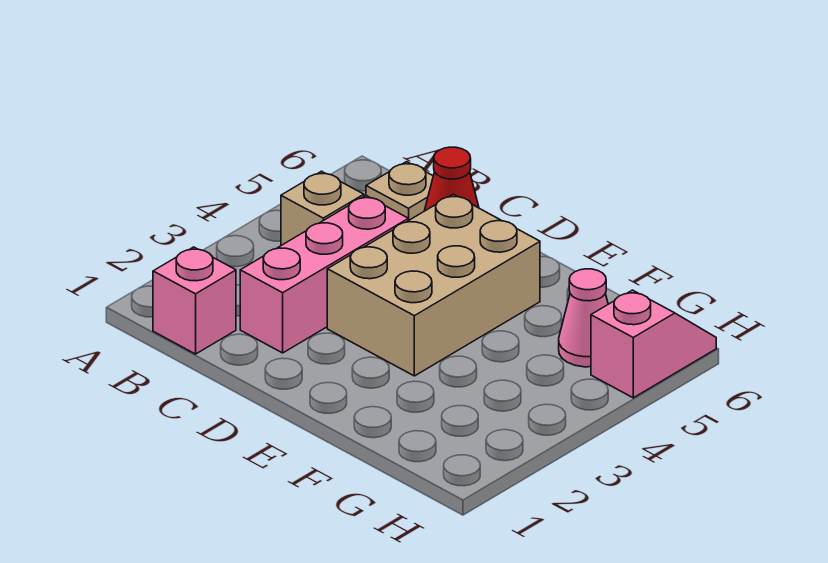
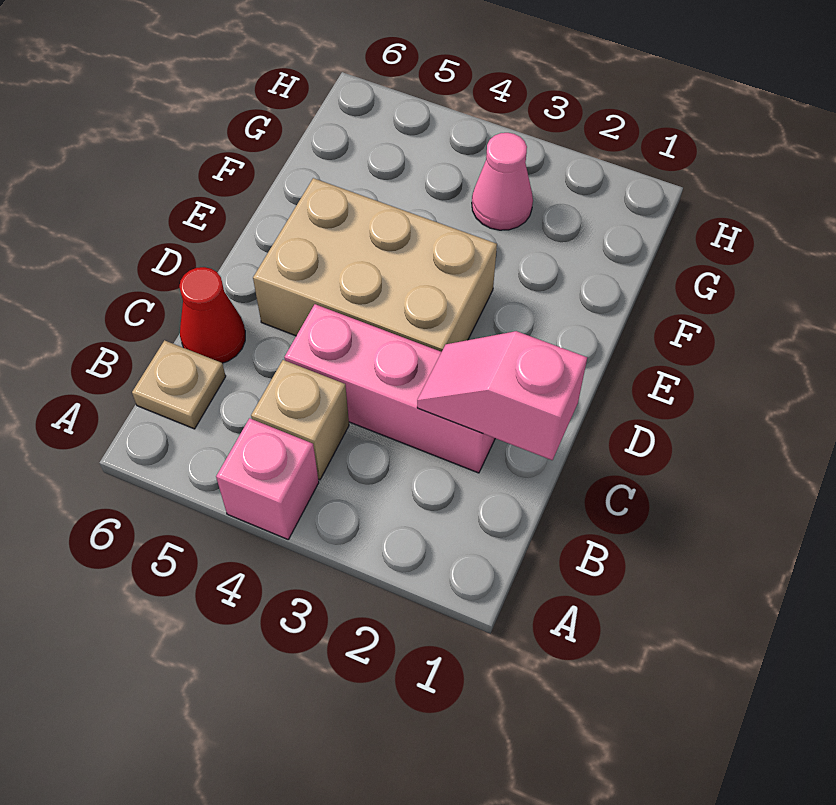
pink 1x1 brick [153,247,236,354] -> pink 1x1 brick moved to [216,418,319,539]
pink 1x1 cone [559,269,608,367] -> pink 1x1 cone moved to [472,133,533,230]
pink 1x2 slope [591,290,716,398] -> pink 1x2 slope moved to [417,331,587,460]

